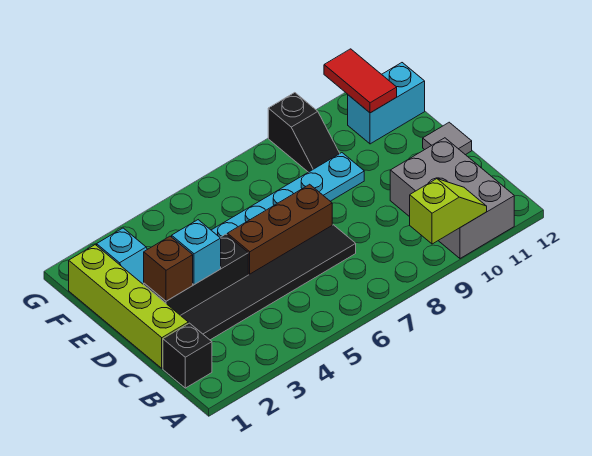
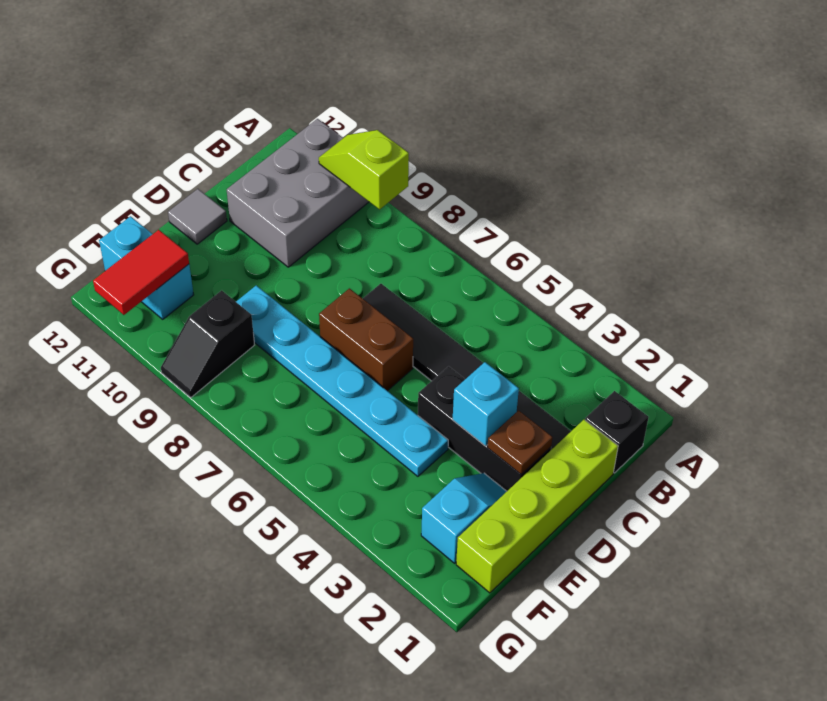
brown 1x1 brick [144,236,193,301] -> brown 1x1 plate [487,411,552,475]
brown 1x3 brick [227,184,332,275] -> brown 1x2 brick [319,288,413,391]
black 1x2 slope [268,93,340,172] -> black 1x2 slope turned to [161,290,254,398]

